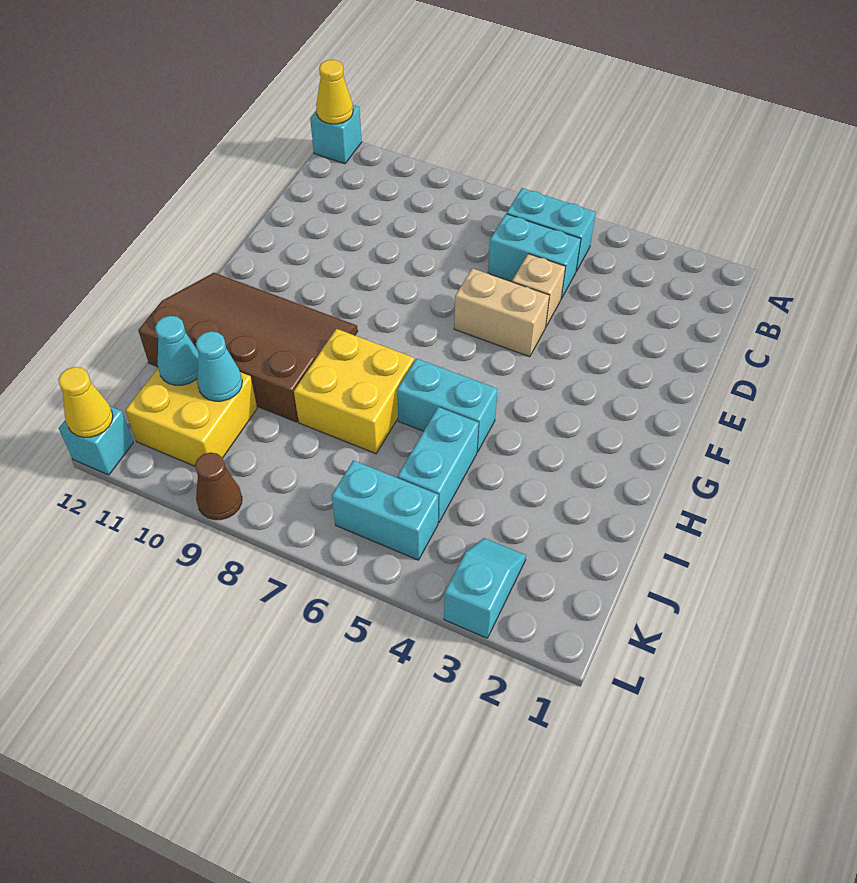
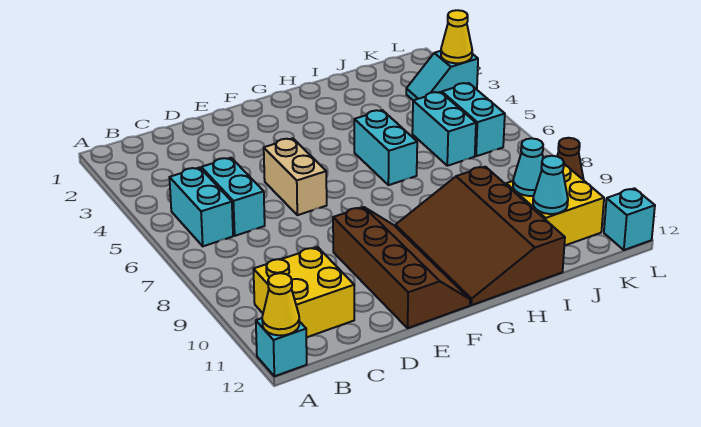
tan 1x1 brick [512,254,565,326] -> none
none -> brown 2x4 slope [333,207,470,328]
yellow 2x2 brick [294,329,414,454] -> yellow 2x2 brick moved to [253,247,354,337]
cyan 1x2 brick [398,407,479,523] -> cyan 1x2 brick turned to [412,92,476,166]
yellow 1x1 cone [58,367,113,437] -> yellow 1x1 cone moved to [441,10,472,63]

